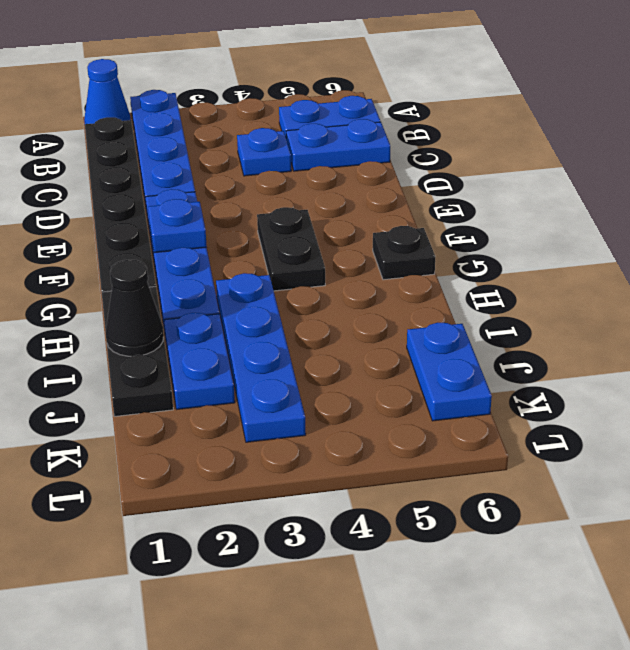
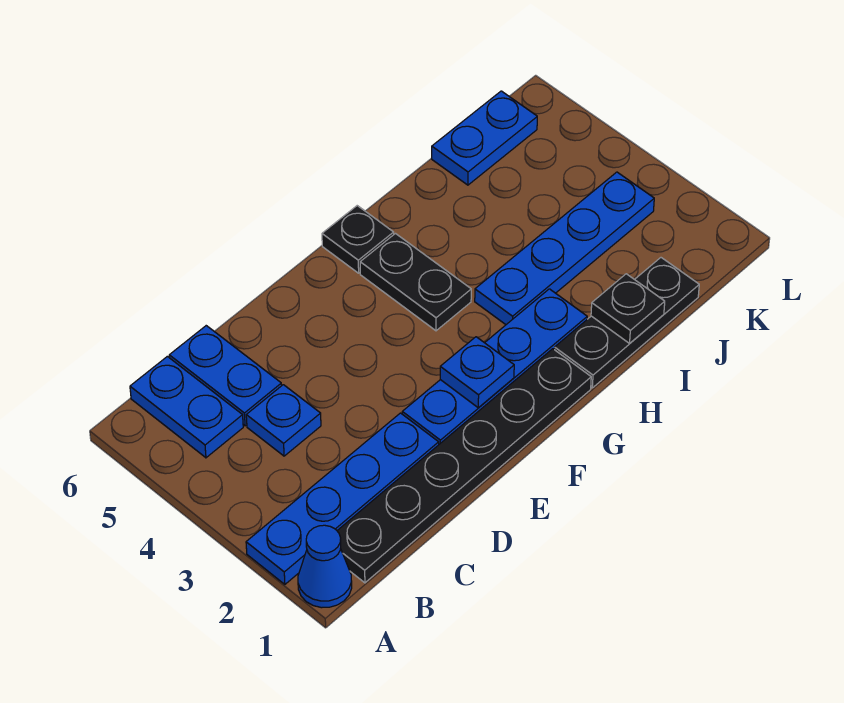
black 1x2 plate [257,207,325,291] -> black 1x2 plate turned to [360,234,471,331]
black 1x1 cone [106,260,164,356] -> black 1x1 plate [591,274,665,343]
blue 1x2 plate [164,313,235,409] -> none

